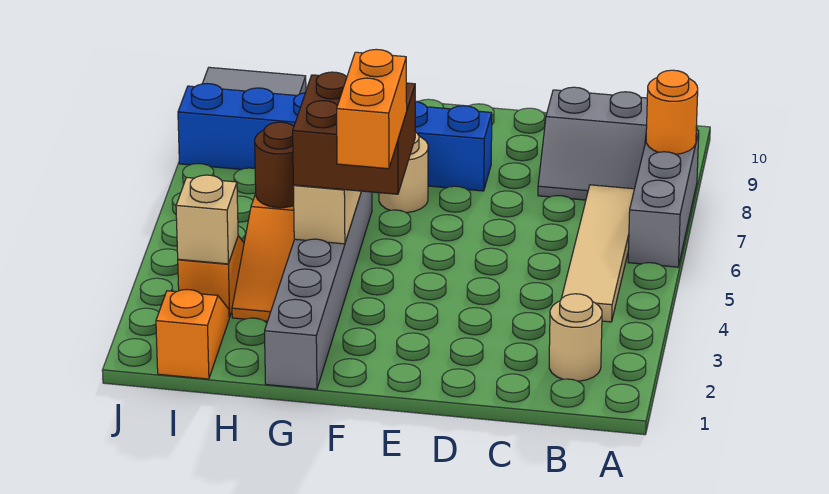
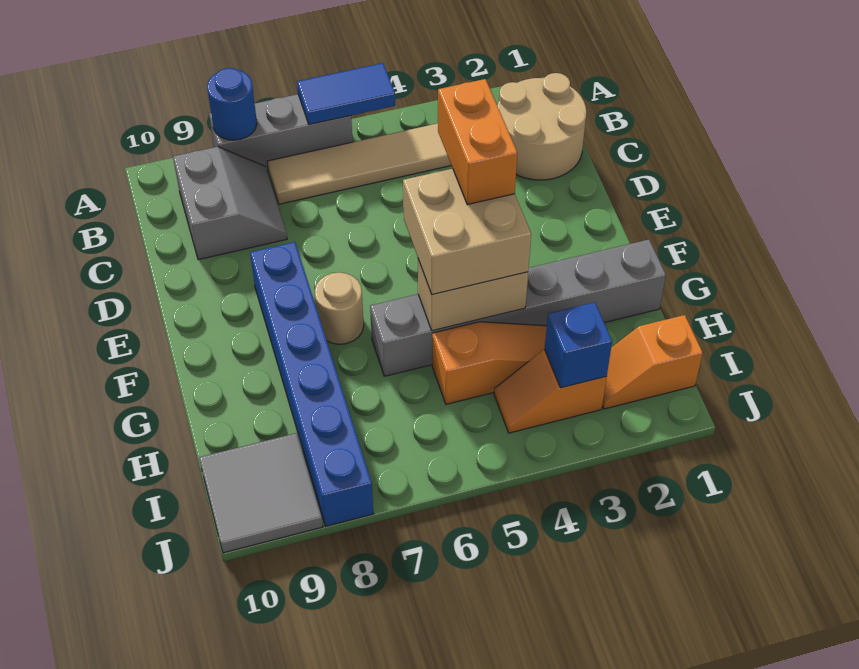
none -> blue 1x2 tile [297,63,395,125]
orange 1x1 round brick [646,70,698,154] -> blue 1x1 round brick [207,68,257,140]
tan 1x1 round brick [549,294,602,381] -> tan 2x2 round brick [497,73,586,180]
orange 1x2 brick [337,49,407,169] -> orange 1x2 brick turned to [438,79,517,205]
brown 2x2 brick [293,72,416,194] -> tan 2x2 brick [403,169,531,295]
brown 1x1 round brick [255,122,294,208] -> none
tan 1x1 brick [176,175,238,264] -> blue 1x1 brick [545,302,612,388]

